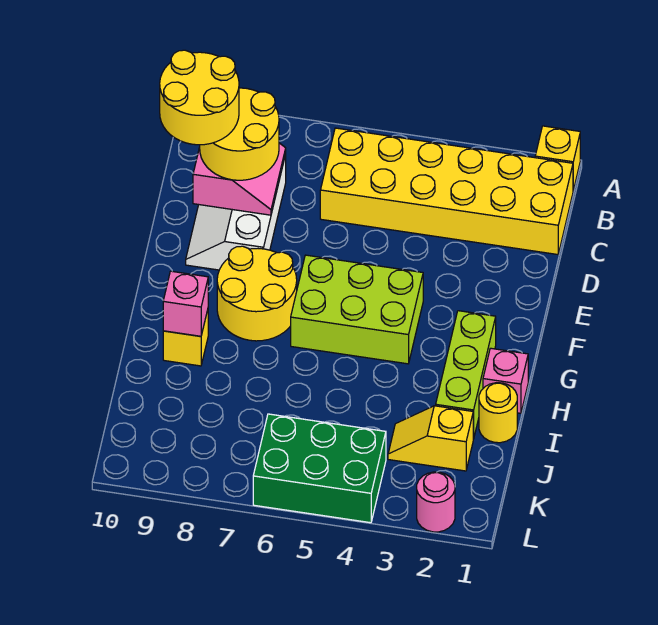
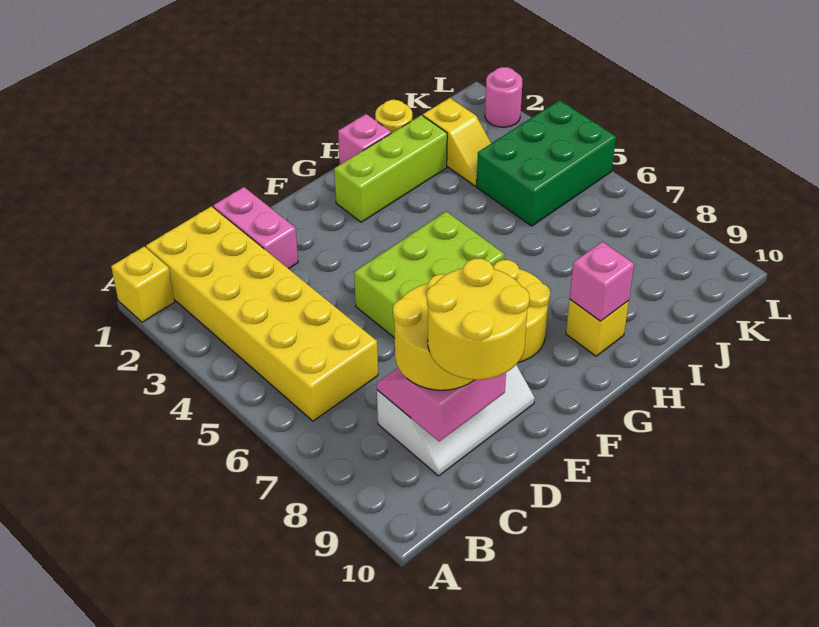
none -> pink 1x2 brick [213,187,298,269]
lime 2x3 brick [291,255,423,364] -> lime 2x3 brick turned to [354,212,504,338]
green 2x3 brick [253,414,386,523] -> green 2x3 brick turned to [477,100,616,226]

